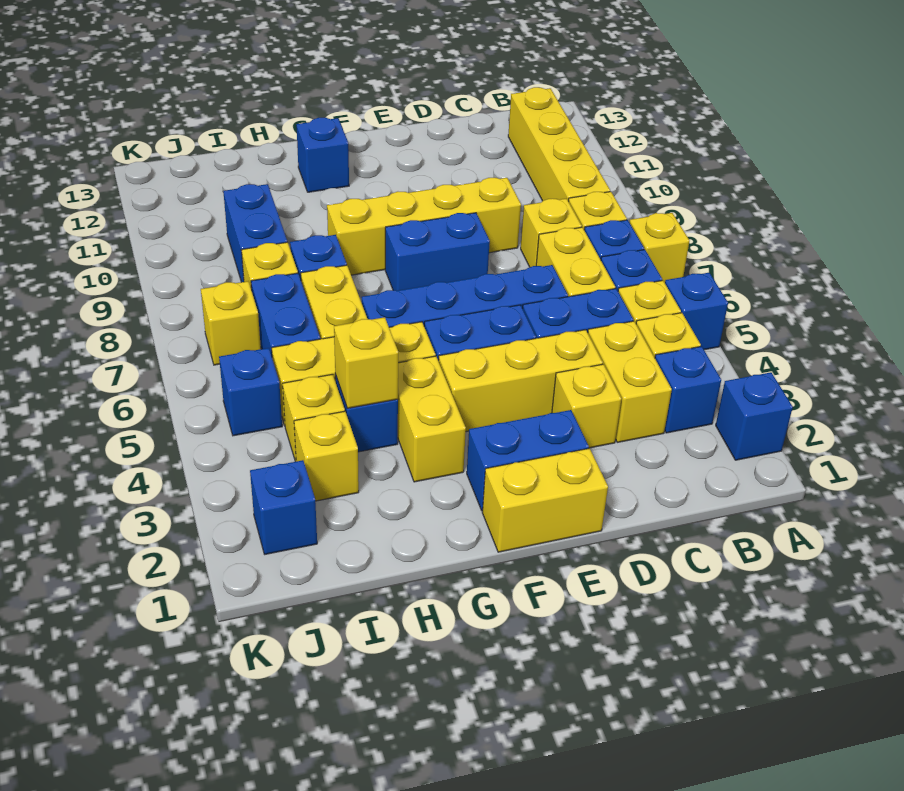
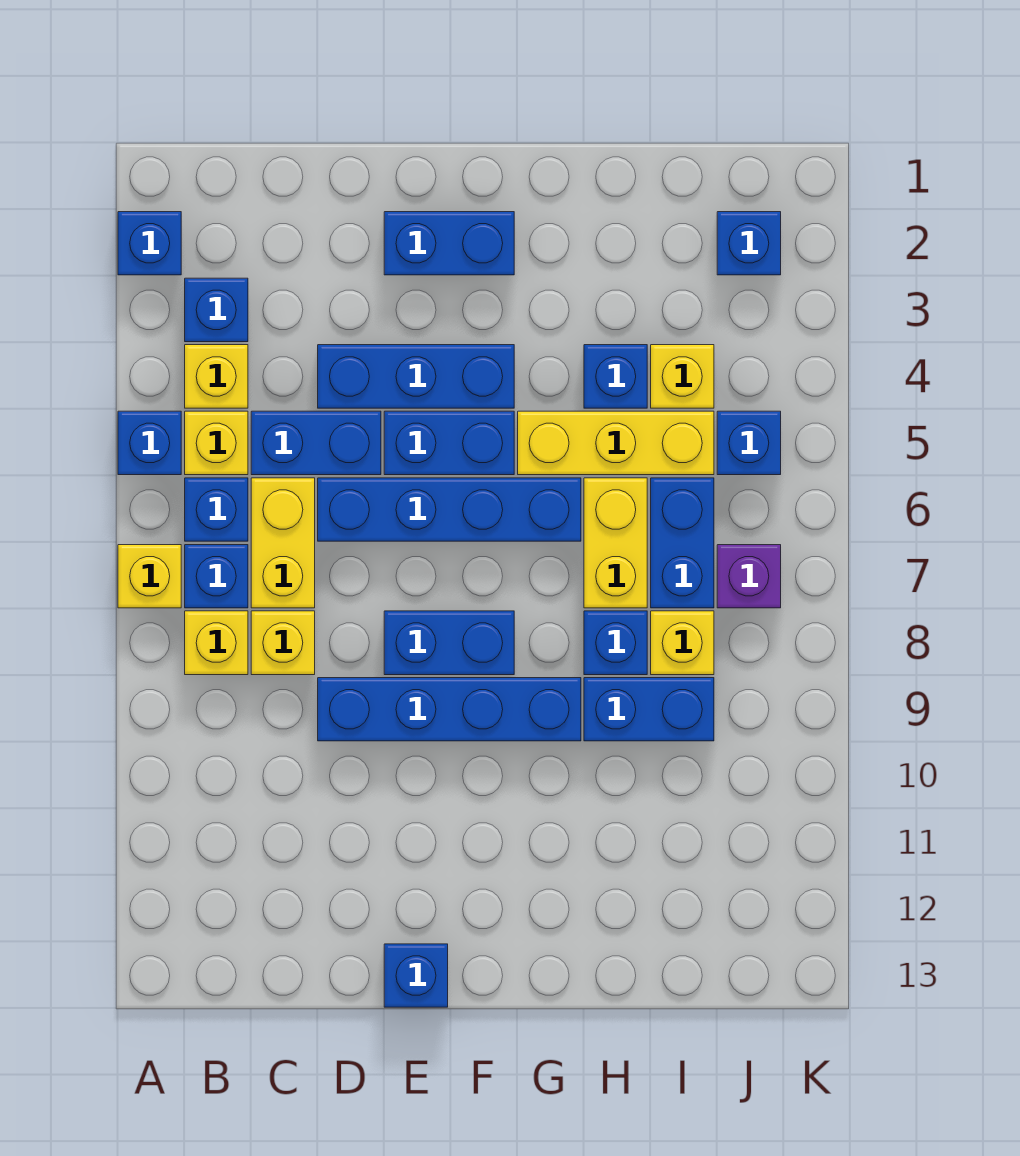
yellow 1x4 brick [508,87,610,201] -> none
yellow 1x2 brick [588,321,672,442] -> none
yellow 1x1 brick [552,364,621,448] -> none
yellow 1x3 brick [439,330,603,432] -> blue 1x3 brick [318,345,514,408]
yellow 1x4 brick [327,178,521,275] -> blue 1x4 brick [318,678,581,741]
yellow 1x2 brick [482,448,608,552] -> none
yellow 1x2 brick [398,356,466,482] -> none
blue 1x1 brick [296,118,349,192] -> blue 1x1 brick moved to [384,944,448,1007]
yellow 1x1 brick [334,317,398,408] -> none
yellow 1x1 brick [294,411,359,501] -> none
blue 1x2 brick [223,184,287,282] -> blue 1x2 brick turned to [584,678,714,741]
yellow 1x1 brick [201,281,261,365] -> purple 1x1 brick [717,545,781,608]

